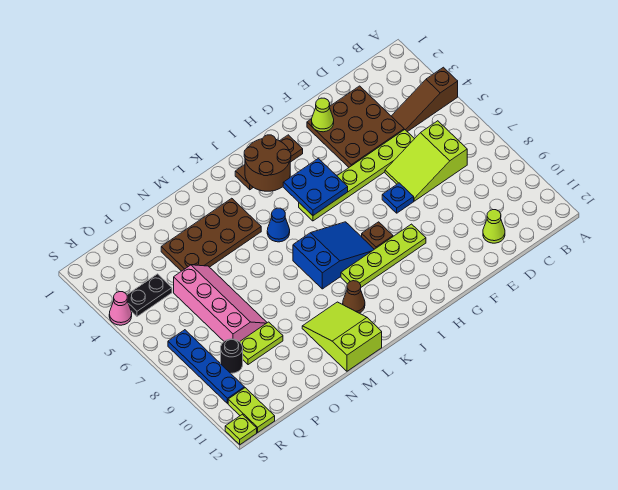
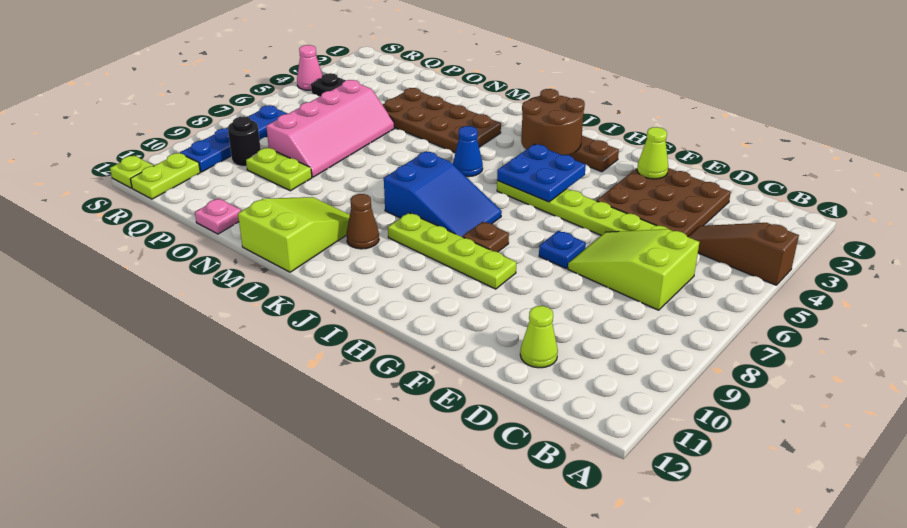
none -> pink 1x1 plate [195,199,241,234]

